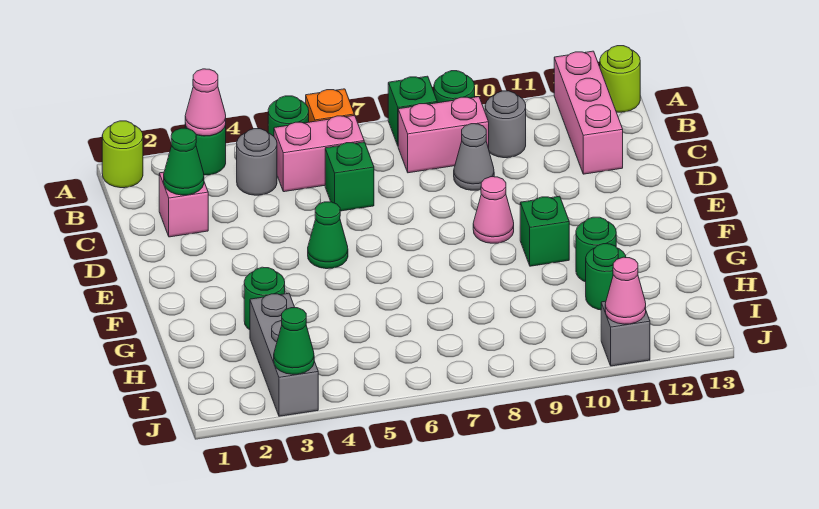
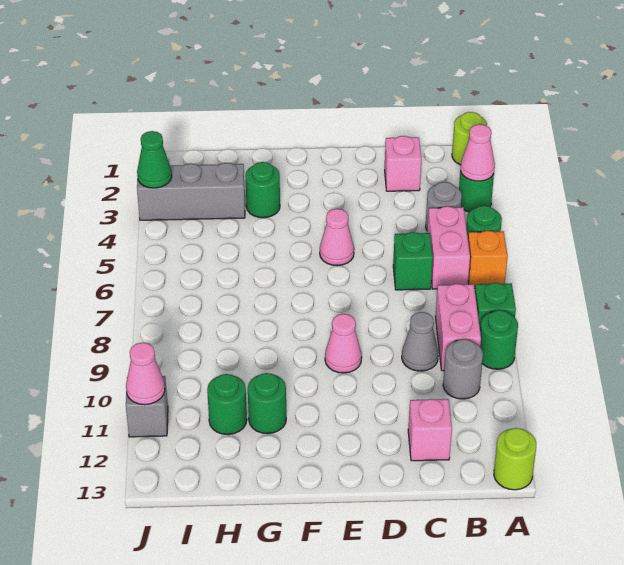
pink 1x3 brick [554,51,623,174] -> pink 1x1 brick [408,399,452,461]
green 1x1 cone [164,128,204,195] -> none
green 1x1 cone [308,202,348,269] -> pink 1x1 cone [320,209,354,266]
green 1x1 brick [520,196,569,266] -> none

